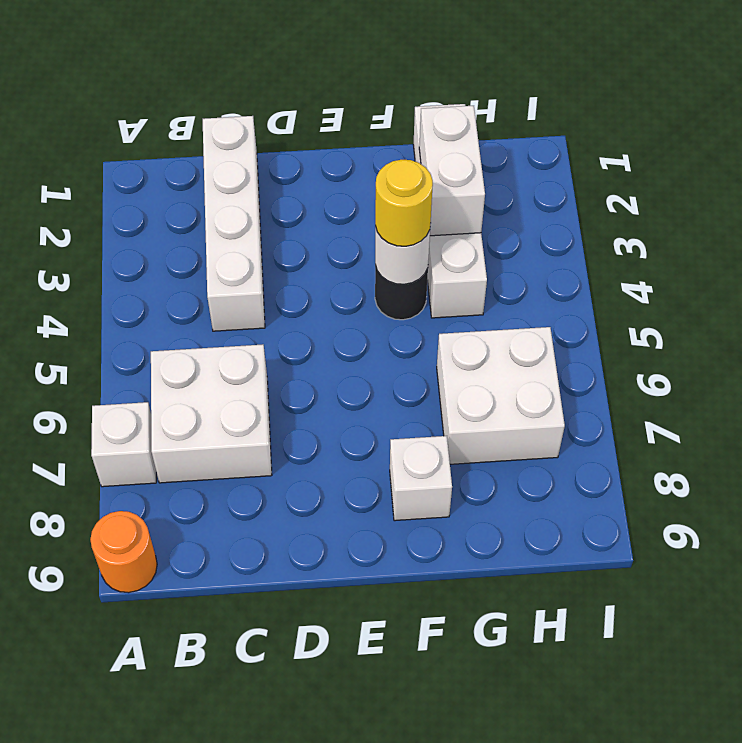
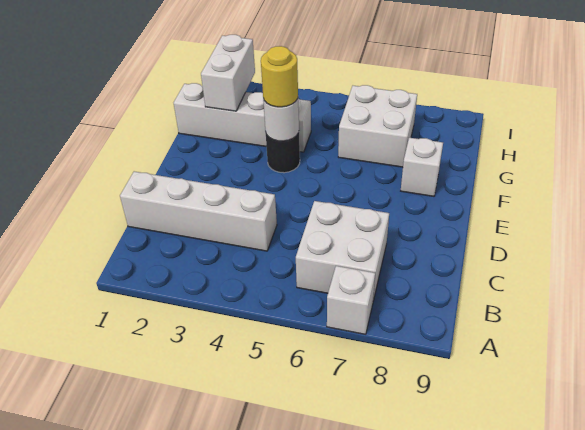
orange 1x1 round brick [90,511,157,593] -> none
white 1x2 brick [419,106,485,236] -> white 1x2 brick turned to [201,35,255,111]

